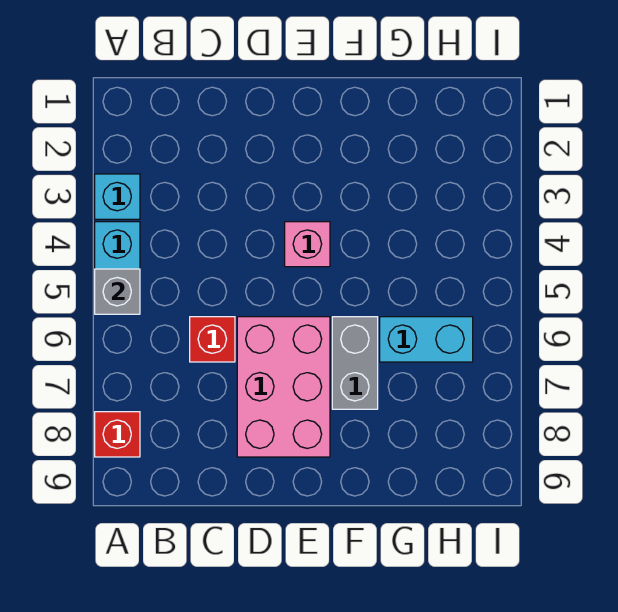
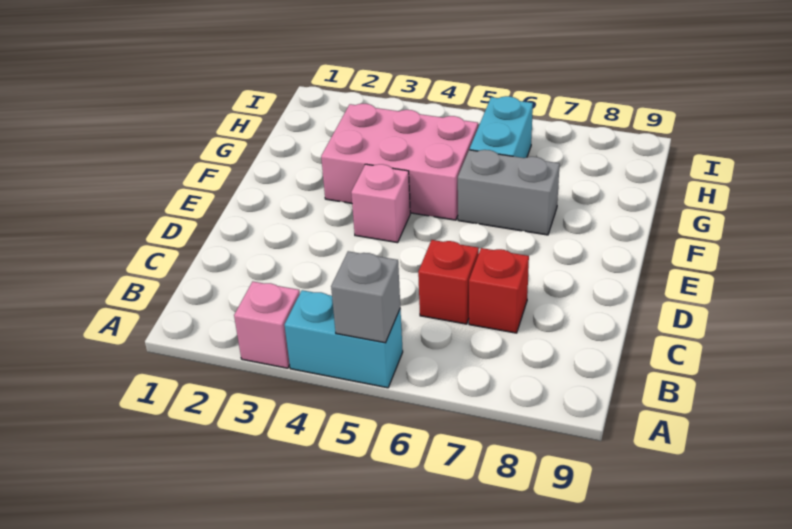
cyan 1x1 brick [95,174,140,219] -> pink 1x1 brick [234,282,300,368]
red 1x1 brick [95,412,140,457] -> red 1x1 brick moved to [469,248,529,333]
pink 2x3 brick [237,317,330,457] -> pink 2x3 brick moved to [321,104,478,220]

